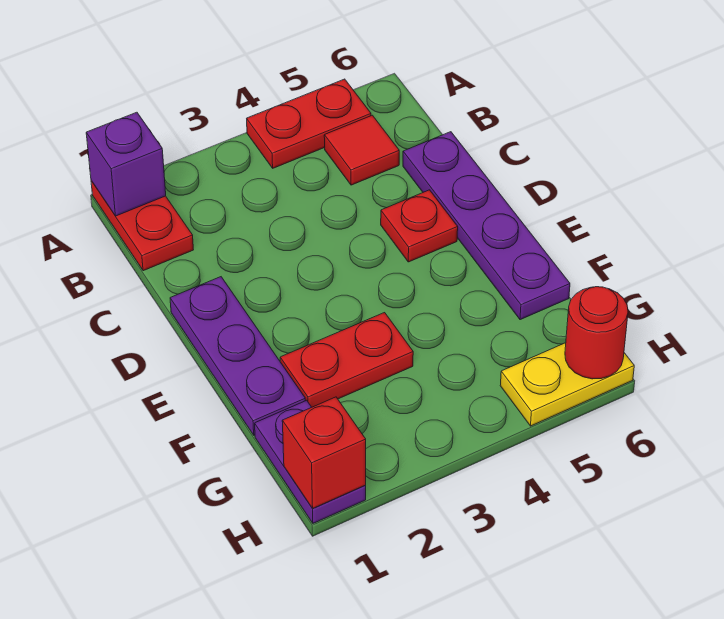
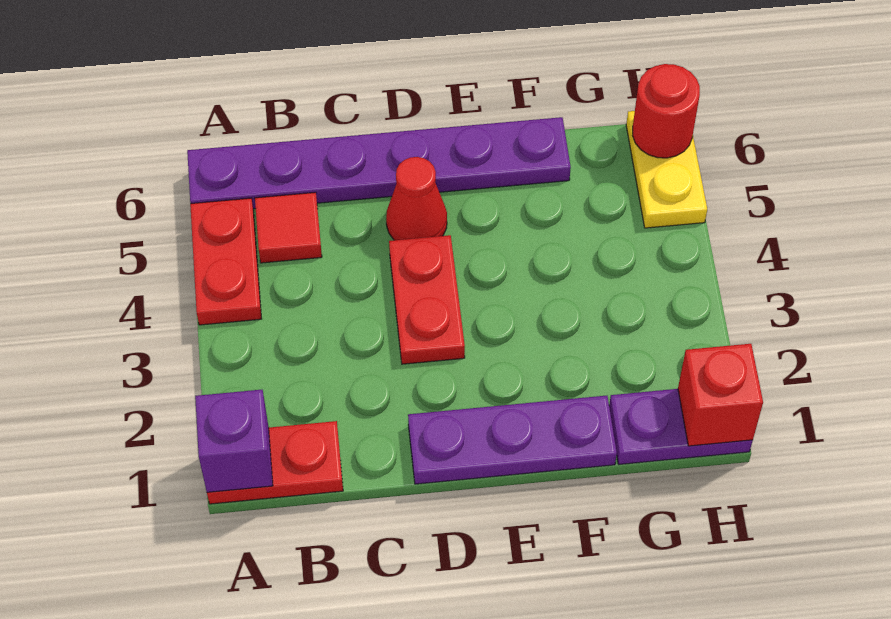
purple 1x4 plate [403,132,570,320] -> purple 1x6 plate [187,117,571,209]
red 1x1 plate [381,190,458,262] -> red 1x1 cone [386,157,447,240]
red 1x2 plate [280,313,413,407] -> red 1x2 plate moved to [389,235,465,364]

